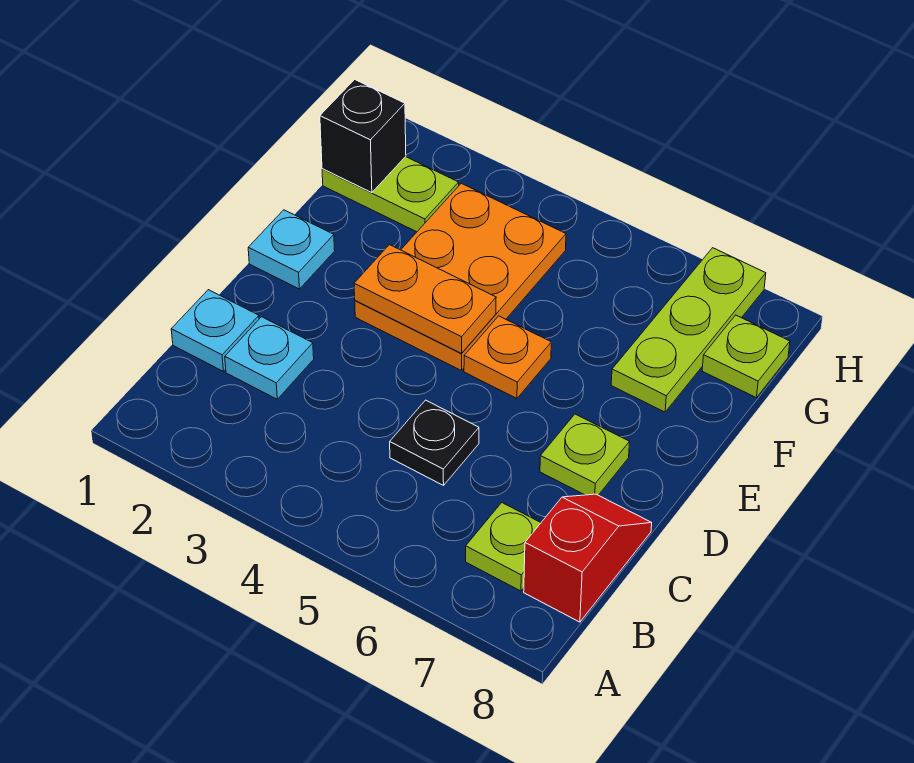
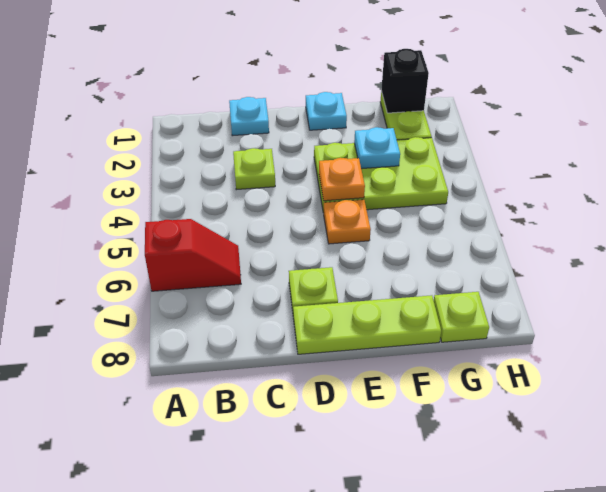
lime 1x1 plate [466,503,541,591] -> lime 1x1 plate moved to [233,148,275,190]
red 1x2 slope [524,494,652,622] -> red 1x2 slope moved to [145,219,241,291]
cyan 1x1 plate [225,317,314,399] -> cyan 1x1 plate moved to [354,127,400,169]
black 1x1 plate [390,400,479,485] -> none
orange 2x3 plate [355,183,566,371] -> lime 2x3 plate [314,137,448,213]
orange 1x2 plate [354,245,496,353] -> orange 1x1 plate [319,158,365,201]
lime 1x3 plate [611,248,766,412] -> lime 1x3 plate moved to [293,295,441,354]

